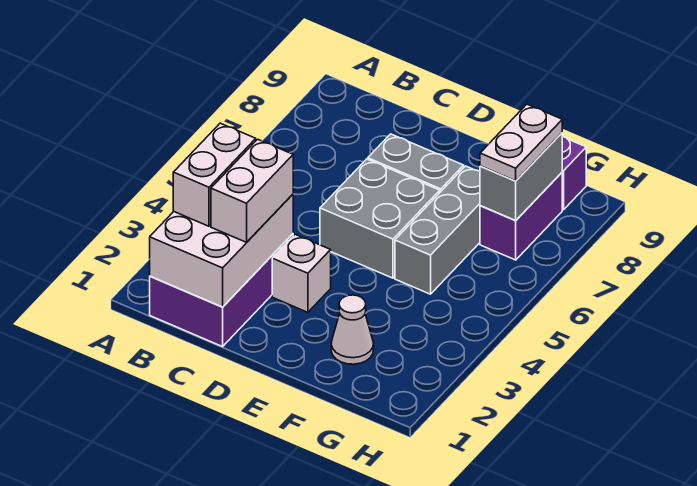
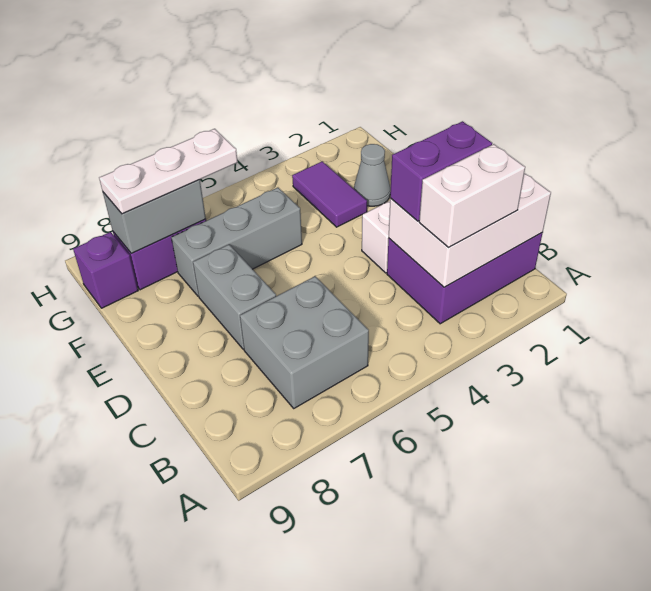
white 1x2 brick [211,139,293,242] -> purple 1x2 brick [390,121,492,221]
grey 2x2 brick [320,159,440,278] -> grey 2x2 brick moved to [240,276,369,408]
white 1x1 cone [331,295,374,364] -> grey 1x1 cone [354,144,390,206]
none -> purple 1x2 tile [292,161,367,227]
white 1x2 plate [480,104,562,181] -> white 1x3 plate [99,129,238,214]

